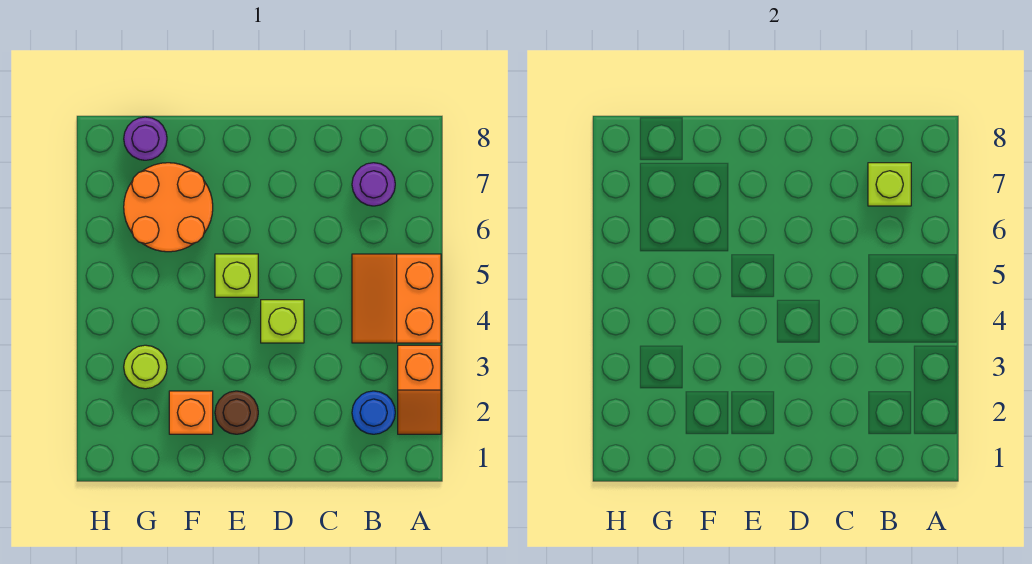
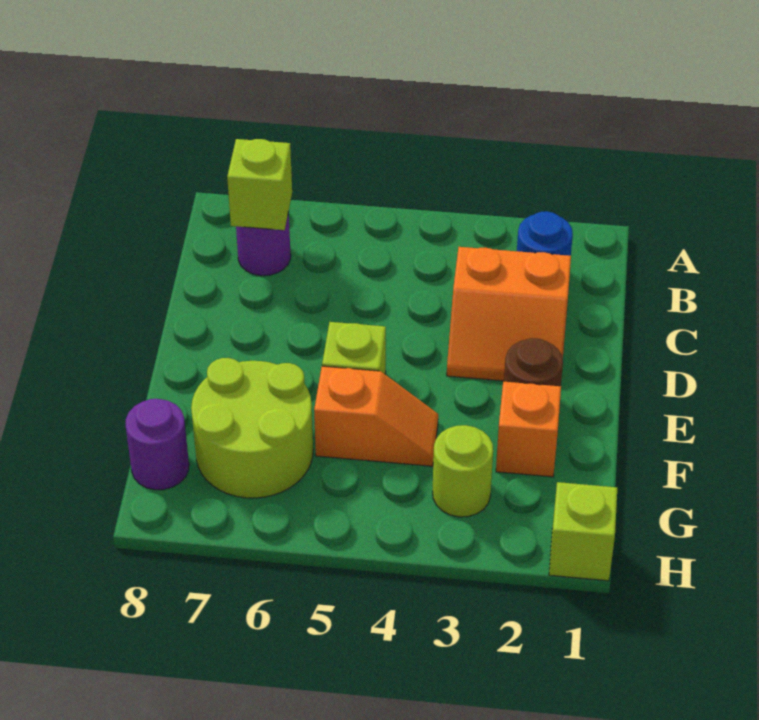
orange 1x2 slope [398,345,441,434] -> orange 1x2 slope moved to [314,366,438,466]
orange 2x2 slope [352,254,441,343] -> orange 2x2 slope moved to [447,247,571,381]
lime 1x1 brick [261,300,304,343] -> lime 1x1 brick moved to [549,482,617,581]
orange 2x2 round brick [124,163,213,252] -> lime 2x2 round brick [191,358,313,498]

